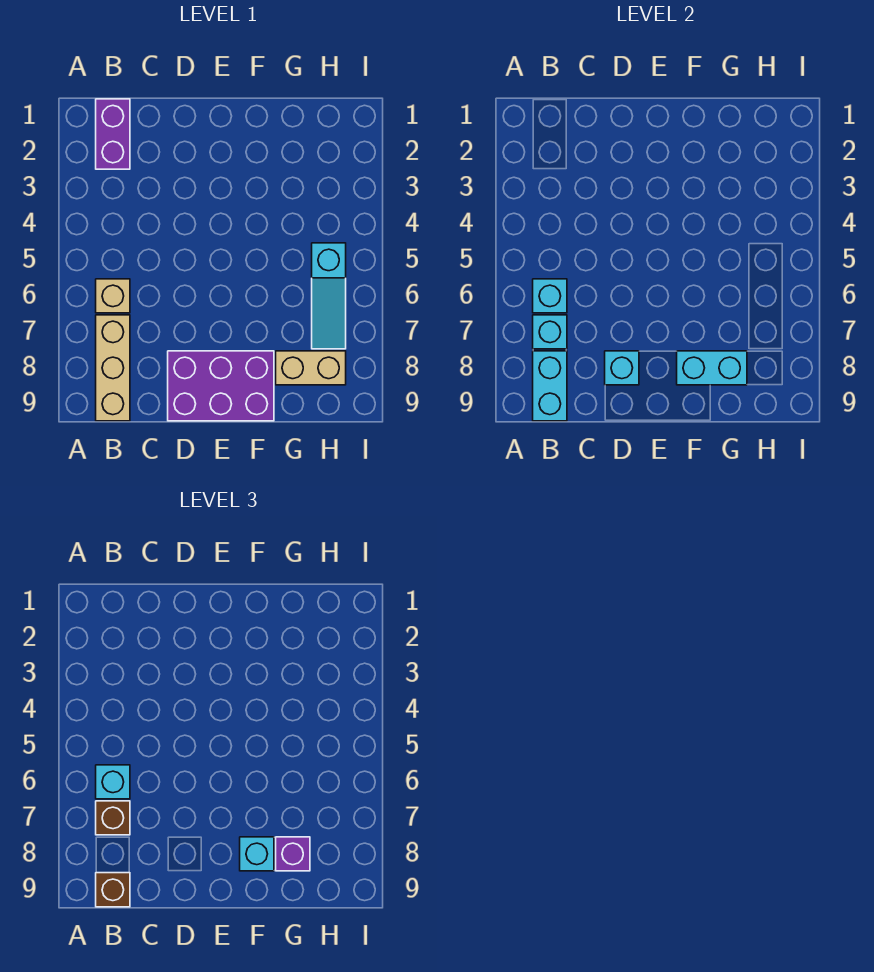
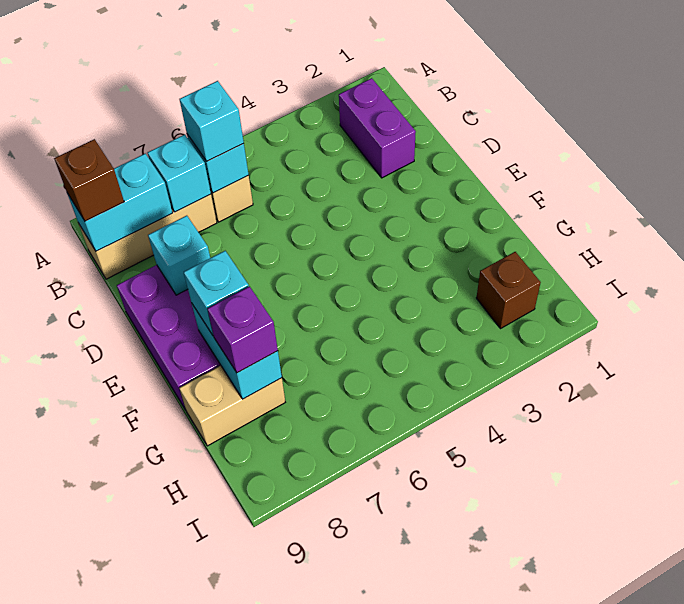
purple 1x2 brick [96,99,130,169] -> purple 1x2 brick turned to [339,78,416,178]
brown 1x1 brick [96,801,130,835] -> brown 1x1 brick moved to [476,252,541,328]
tan 1x2 brick [276,351,346,385] -> tan 1x2 brick turned to [179,366,285,446]
cyan 1x3 slope [312,243,346,349] -> none

